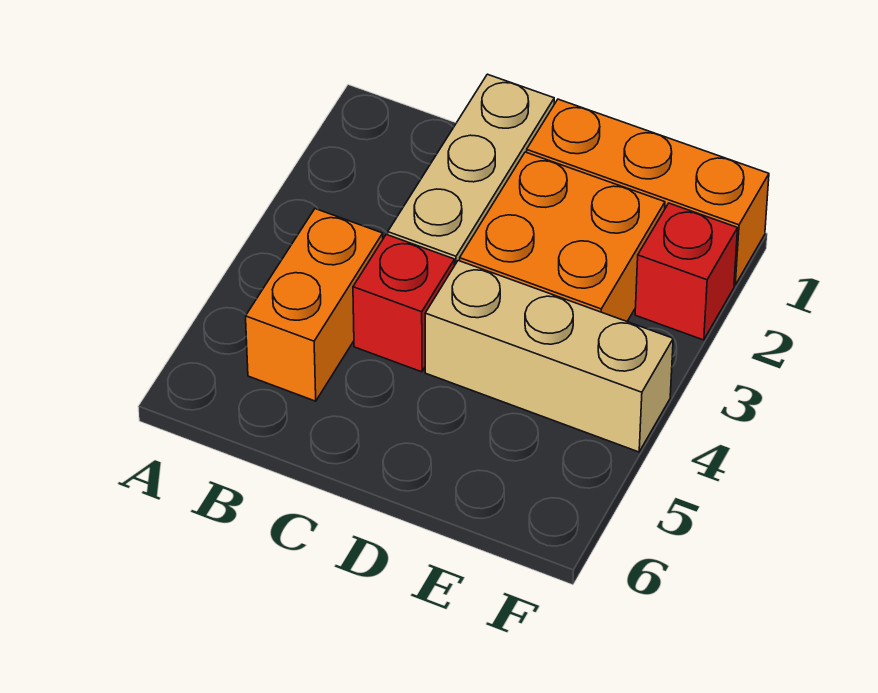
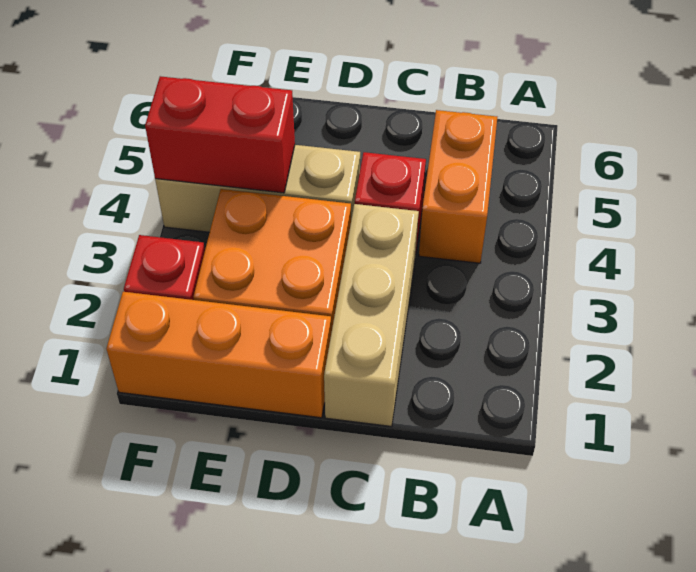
none -> red 1x2 brick [145,76,295,193]

